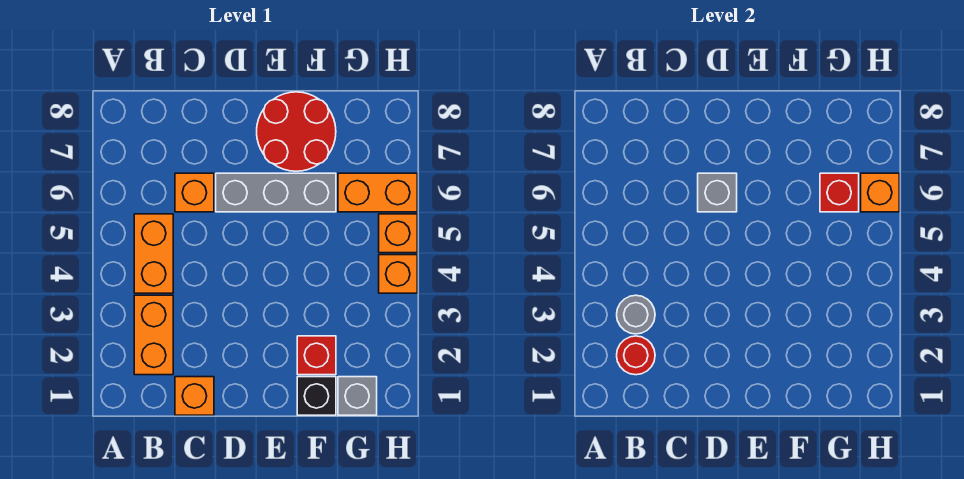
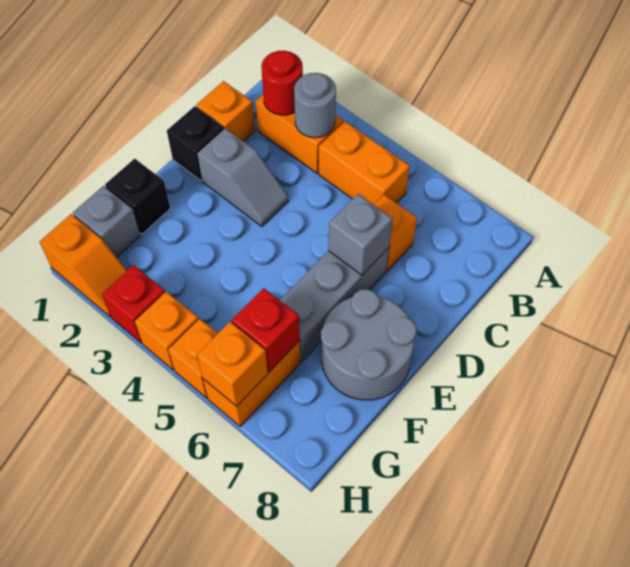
none -> black 1x1 brick [167,106,224,180]
none -> grey 1x2 slope [197,128,289,227]
red 2x2 round brick [257,92,336,171] -> grey 2x2 round brick [321,289,417,400]
red 1x1 brick [297,336,336,375] -> red 1x1 brick moved to [102,265,165,343]
none -> orange 1x2 slope [40,214,127,317]

